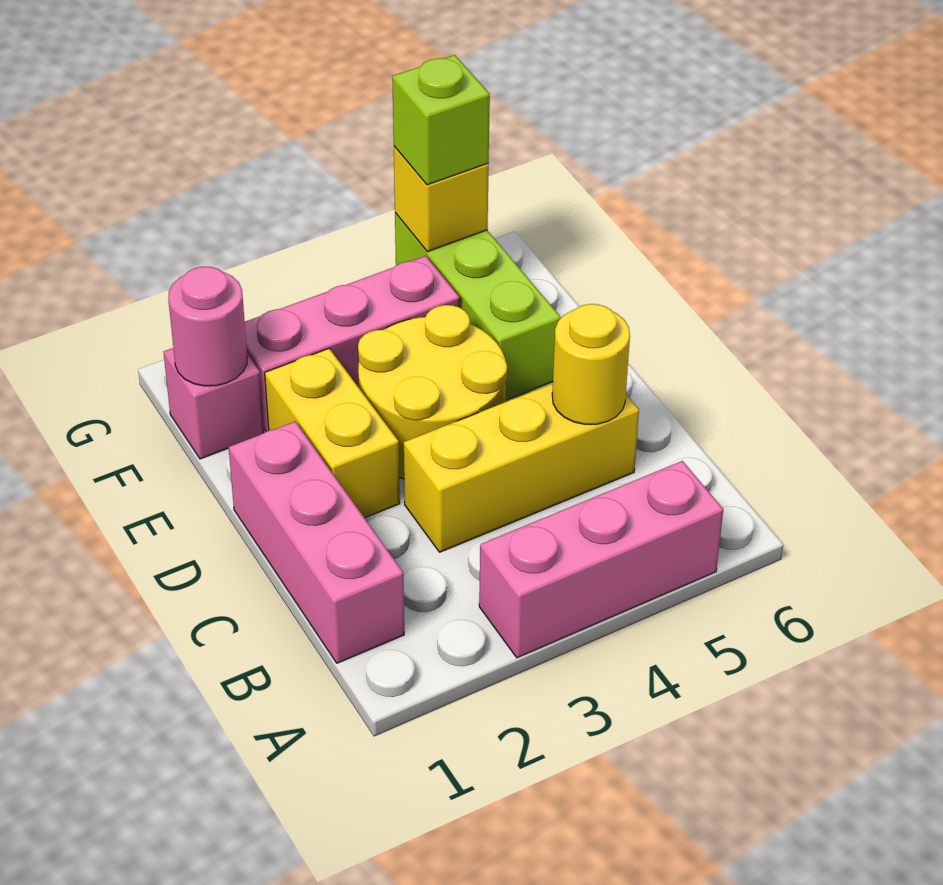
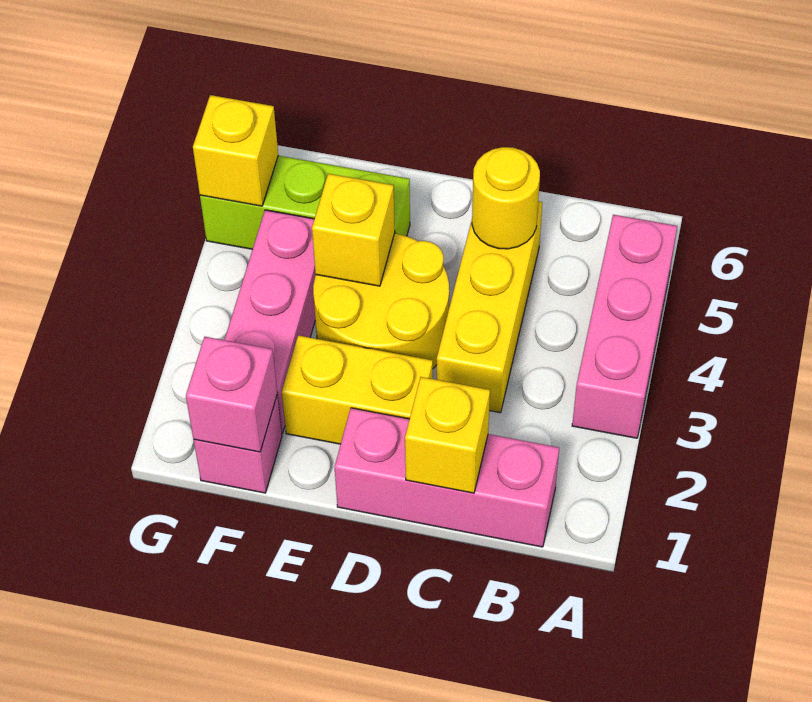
none -> yellow 1x1 brick [405,377,490,493]
none -> yellow 1x1 brick [312,174,395,286]
pink 1x1 round brick [168,267,247,386] -> pink 1x1 brick [186,337,277,452]
lime 1x1 brick [392,55,490,185] -> none

